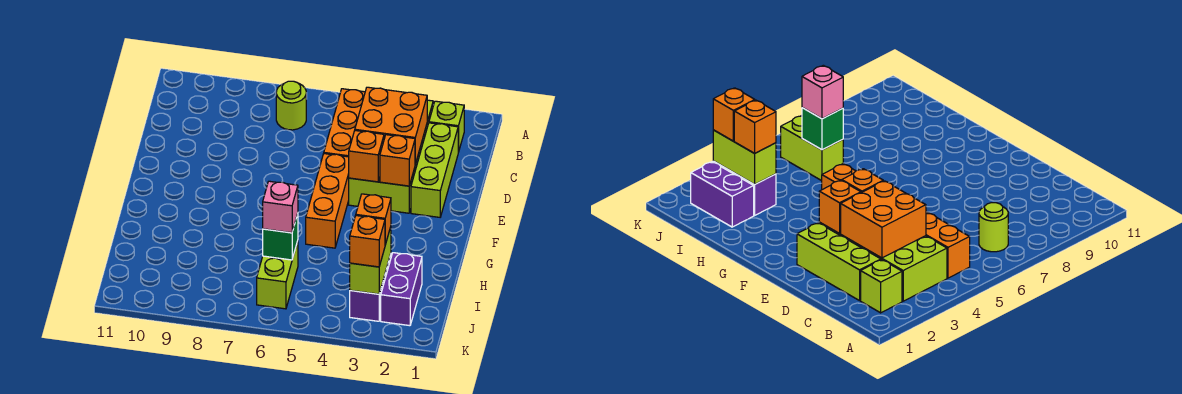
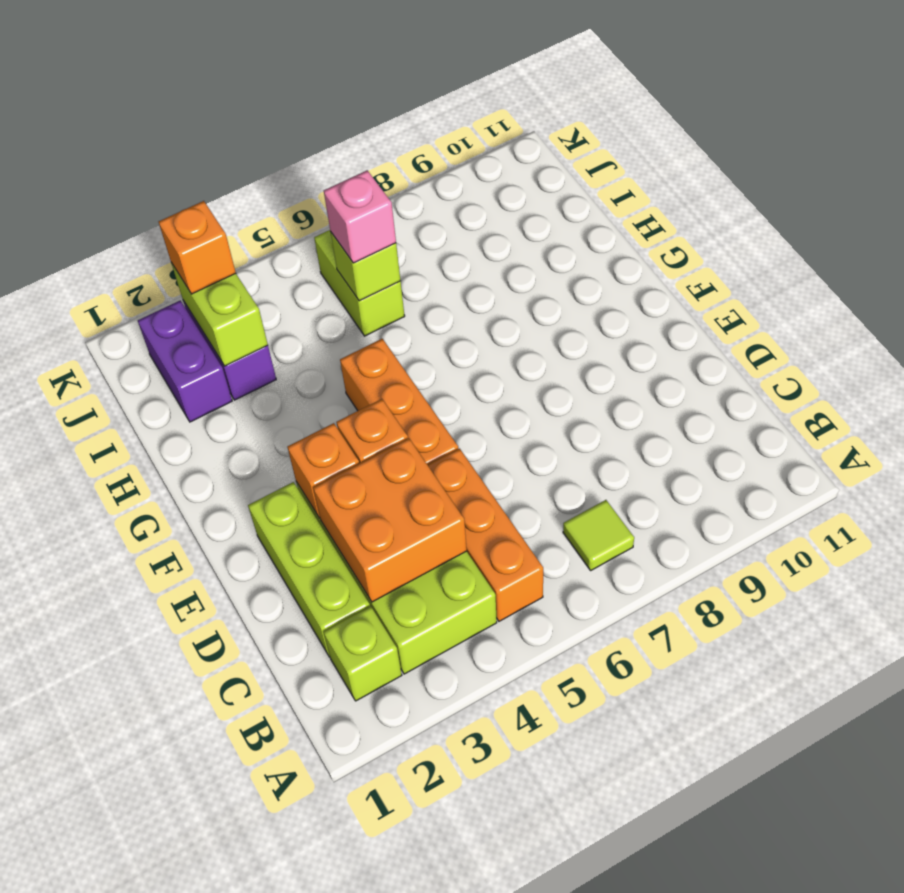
lime 1x1 round brick [276,81,306,130] -> lime 1x1 tile [563,500,634,570]
orange 1x1 brick [356,194,391,244] -> none
green 1x1 brick [263,214,298,260] -> lime 1x1 brick [331,233,401,301]

